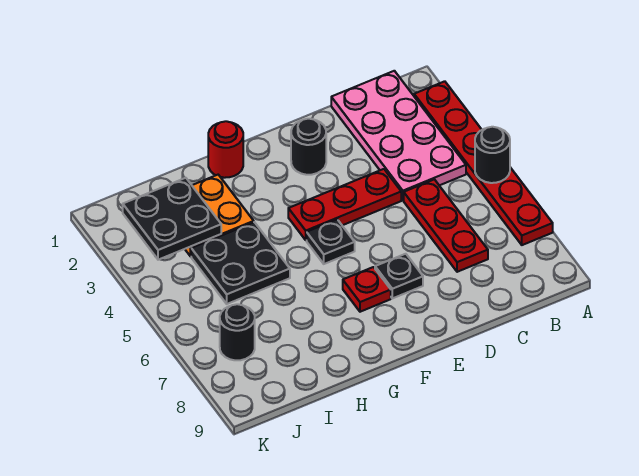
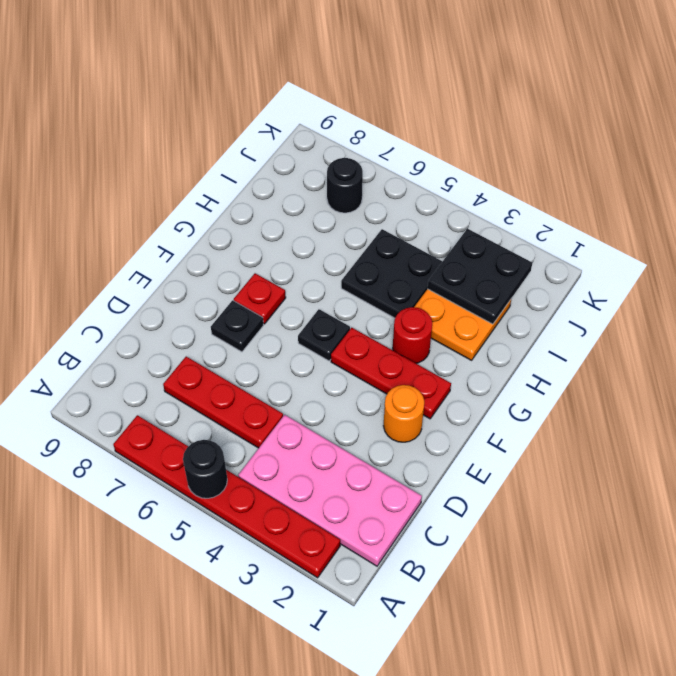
red 1x3 plate [288,169,401,240] -> red 1x3 plate turned to [331,328,451,419]
black 1x1 round brick [291,119,326,175] -> orange 1x1 round brick [384,385,424,442]
red 1x1 round brick [208,121,243,178] -> red 1x1 round brick moved to [393,307,432,363]

